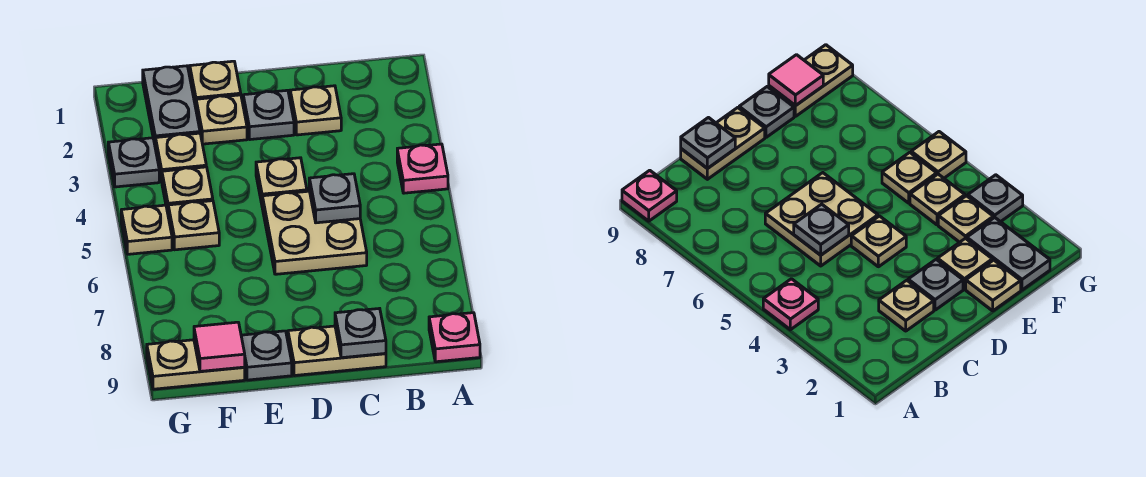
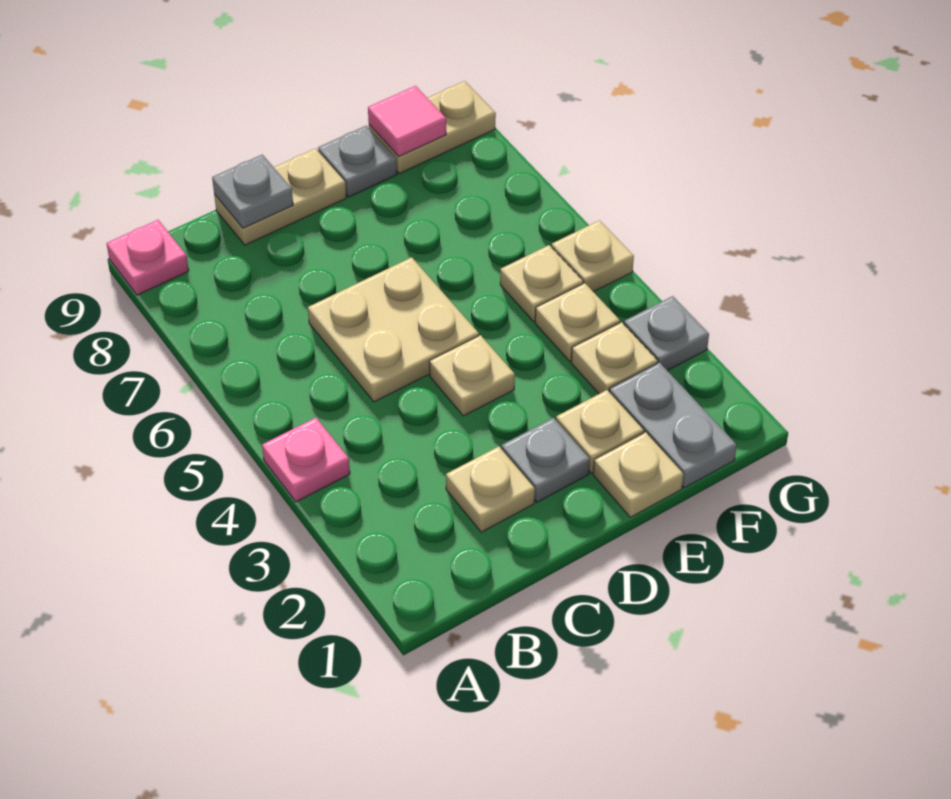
grey 1x1 plate [309,174,360,223] -> none

